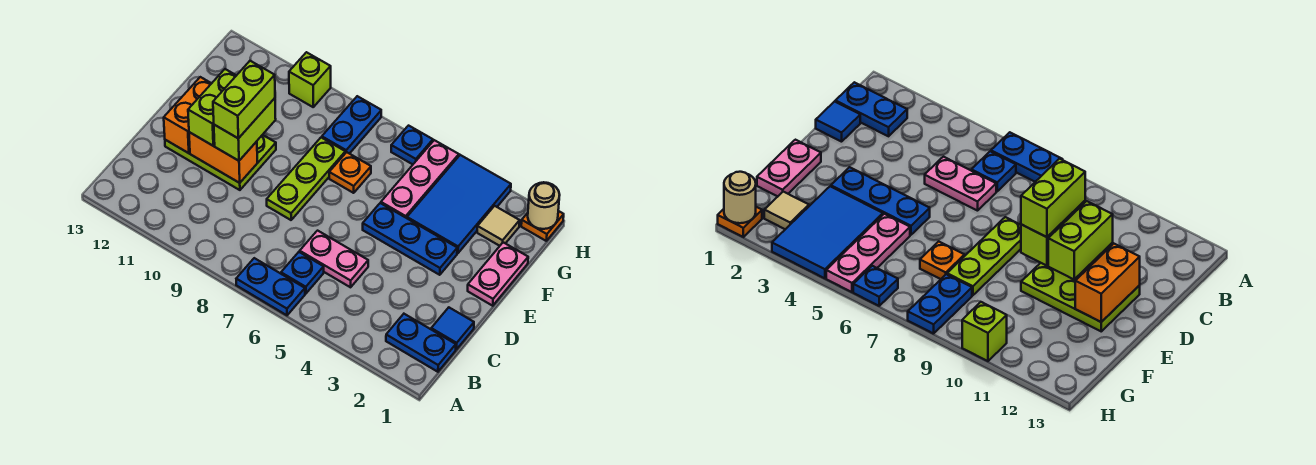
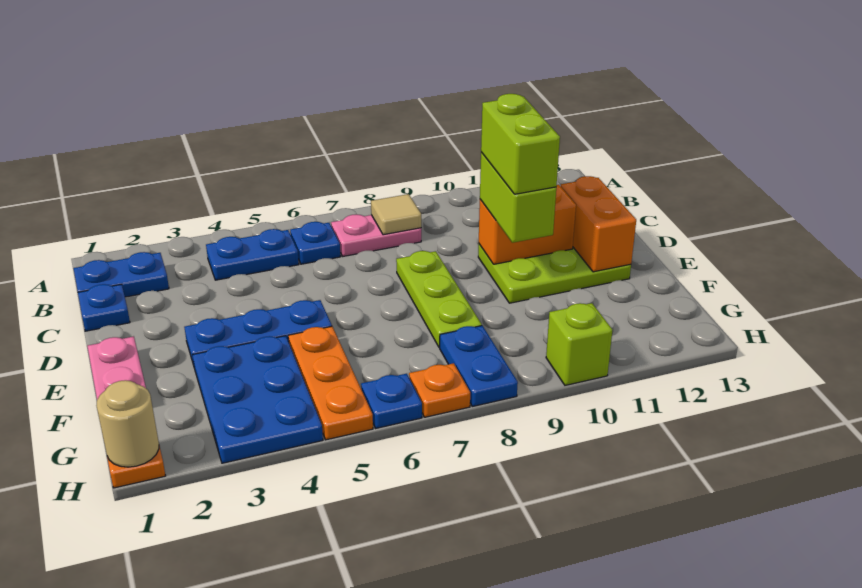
blue 1x2 plate [236,258,305,315] -> blue 1x2 plate moved to [206,229,299,280]
blue 1x1 tile [431,308,474,349] -> blue 1x1 plate [78,284,130,331]
pink 1x2 plate [300,231,368,287] -> pink 1x2 plate moved to [331,214,421,256]
lime 1x2 brick [188,69,236,146] -> none
blue 2x3 tile [407,155,511,253] -> blue 2x3 plate [192,336,323,463]
pink 1x3 plate [381,140,459,218] -> orange 1x3 plate [288,326,373,440]
orange 1x1 plate [329,152,371,193] -> orange 1x1 plate moved to [409,363,470,417]
tan 1x1 tile [477,206,520,246] -> tan 1x1 tile moved to [371,194,421,235]

